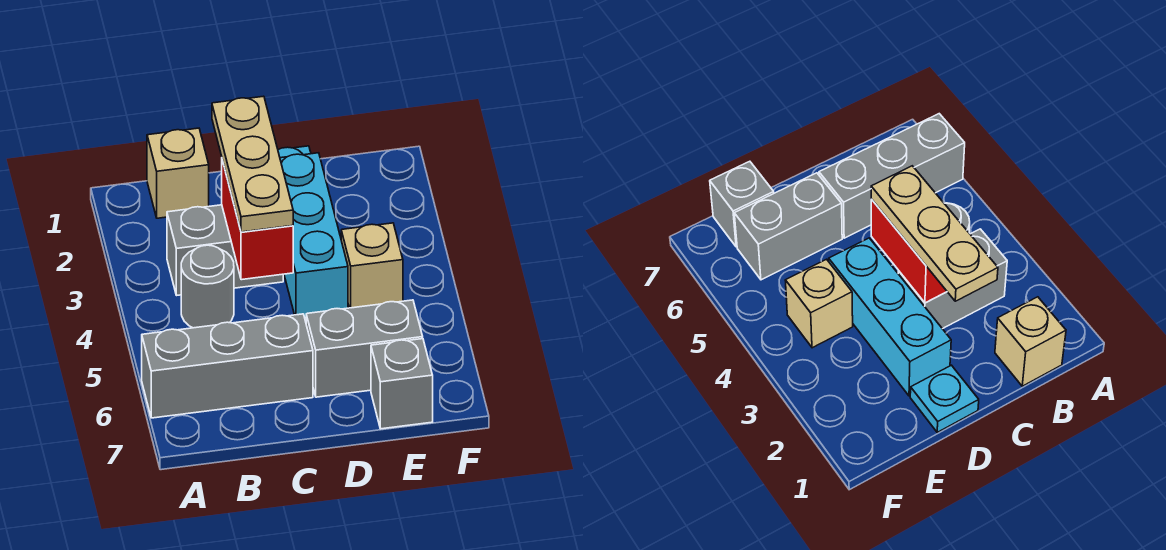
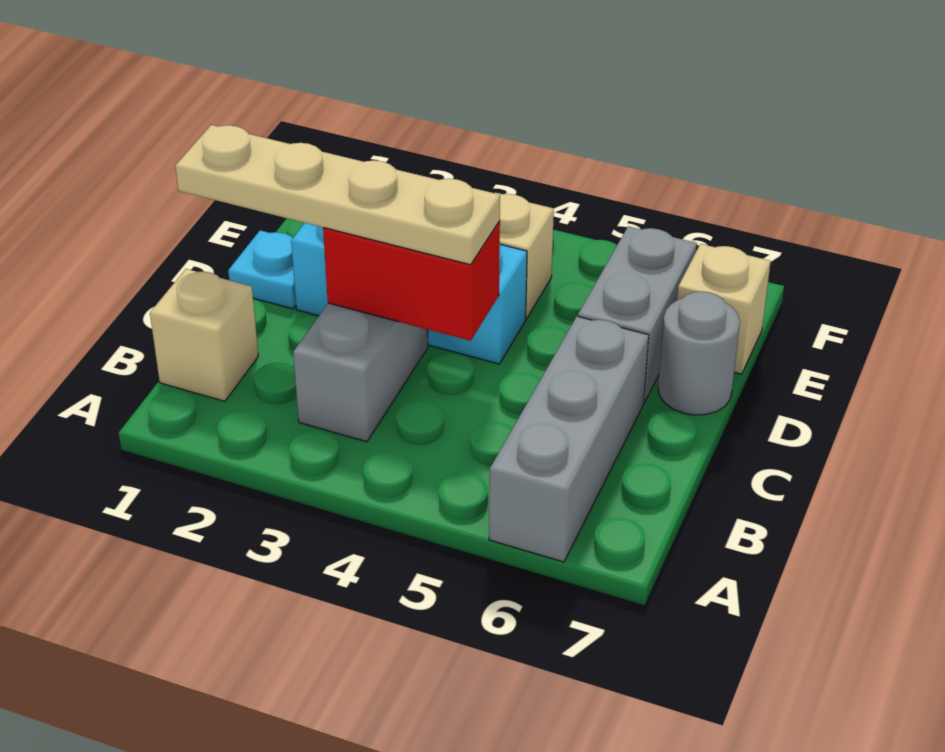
grey 1x1 round brick [181,245,234,328] -> grey 1x1 round brick moved to [658,292,740,415]
tan 1x3 plate [212,96,293,232] -> tan 1x4 plate [175,125,500,265]
grey 1x1 brick [371,339,433,429] -> tan 1x1 brick [677,244,771,374]

